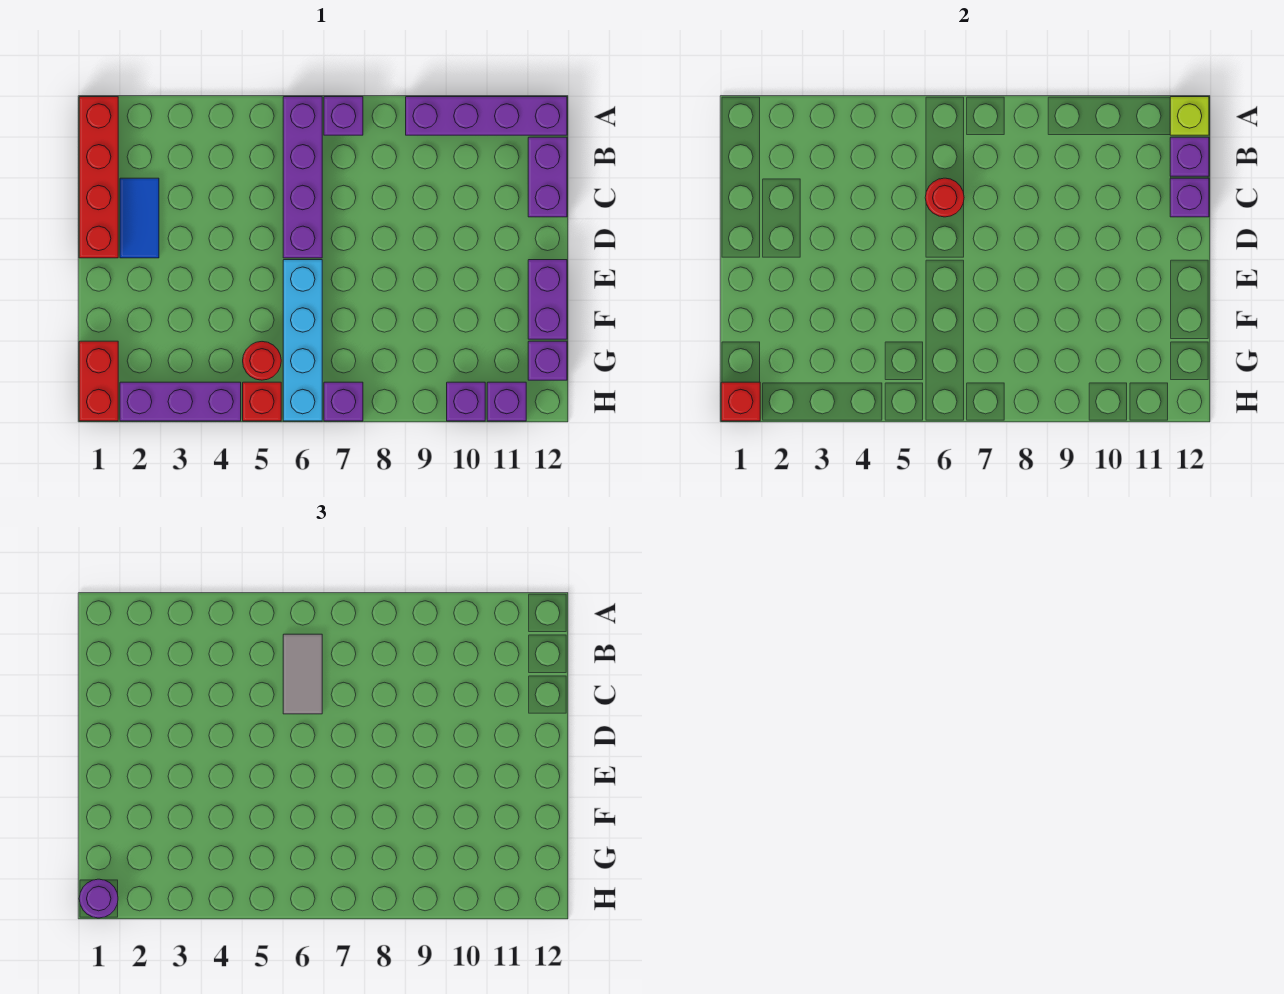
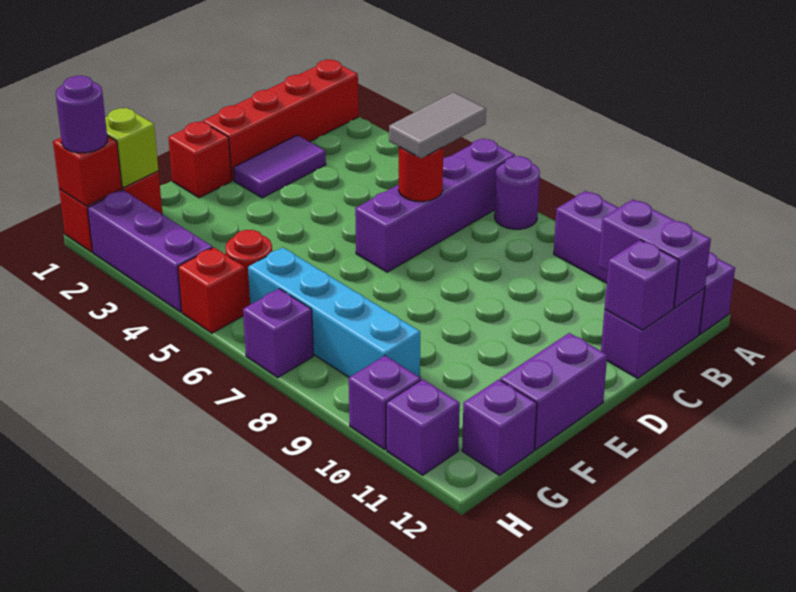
purple 1x1 brick [324,97,363,135] -> purple 1x1 round brick [494,156,540,229]
lime 1x1 brick [1170,97,1209,135] -> lime 1x1 brick moved to [105,108,158,187]
purple 1x1 brick [1170,137,1209,176] -> purple 1x2 brick [598,200,711,308]
blue 1x2 tile [120,178,159,258] -> purple 1x2 tile [234,135,326,198]
none -> red 1x1 brick [168,121,231,198]
cyan 1x4 brick [283,260,322,421] -> cyan 1x4 brick turned to [248,248,420,377]

